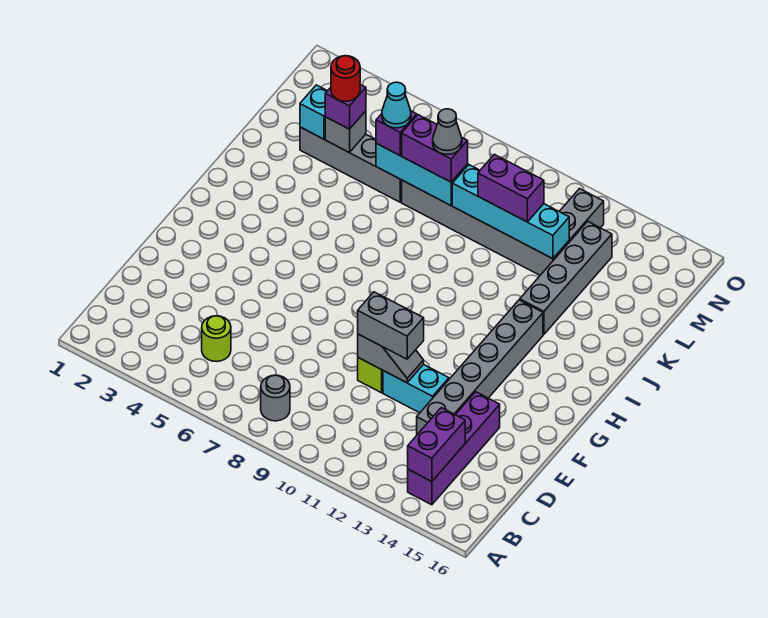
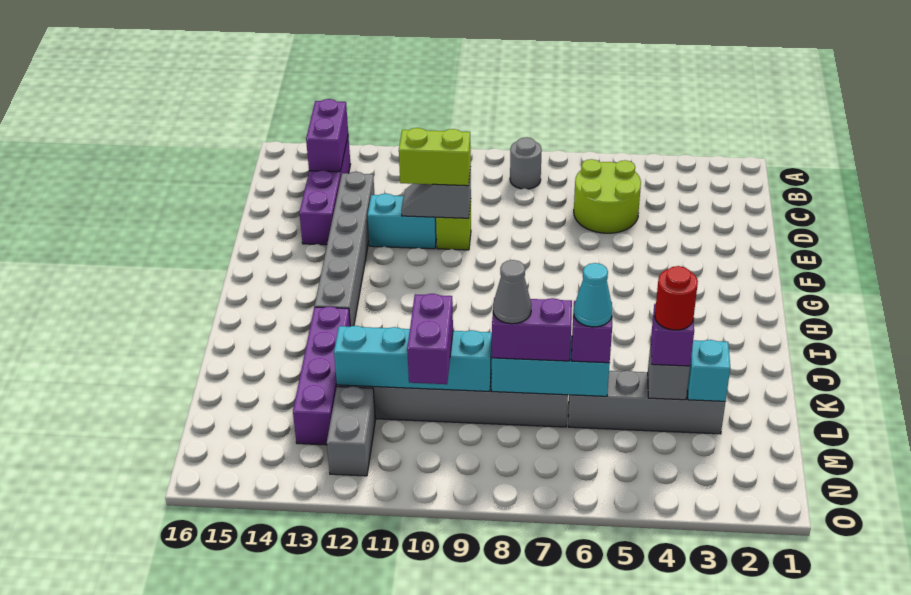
lime 1x1 round brick [202,316,231,362] -> lime 2x2 round brick [574,159,641,233]
grey 1x2 brick [358,292,424,359] -> lime 1x2 brick [399,128,471,186]
grey 1x4 brick [520,222,612,334] -> purple 1x4 brick [293,306,350,445]
purple 1x2 brick [478,154,544,222] -> purple 1x2 brick turned to [407,294,453,384]

